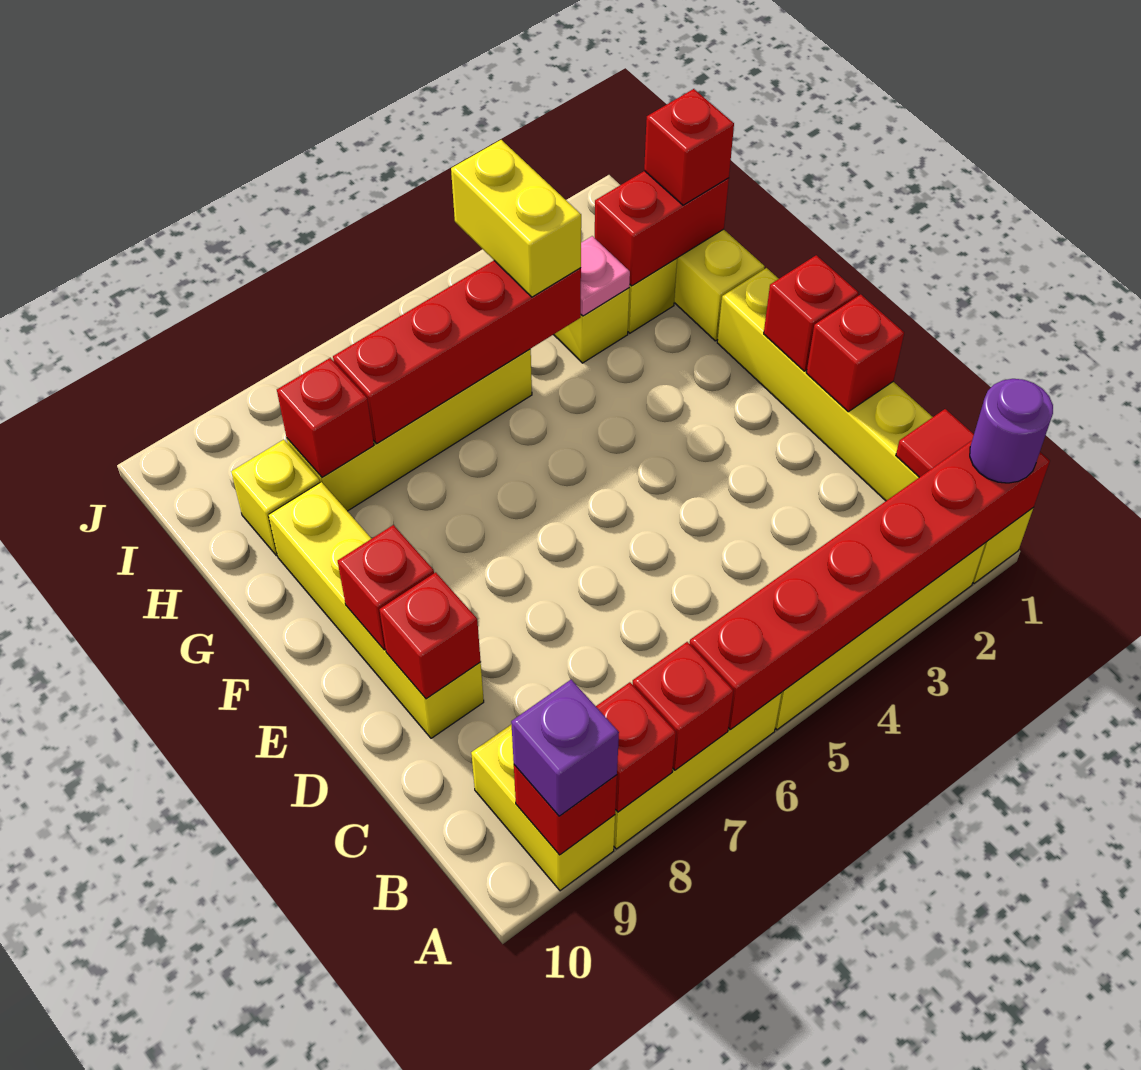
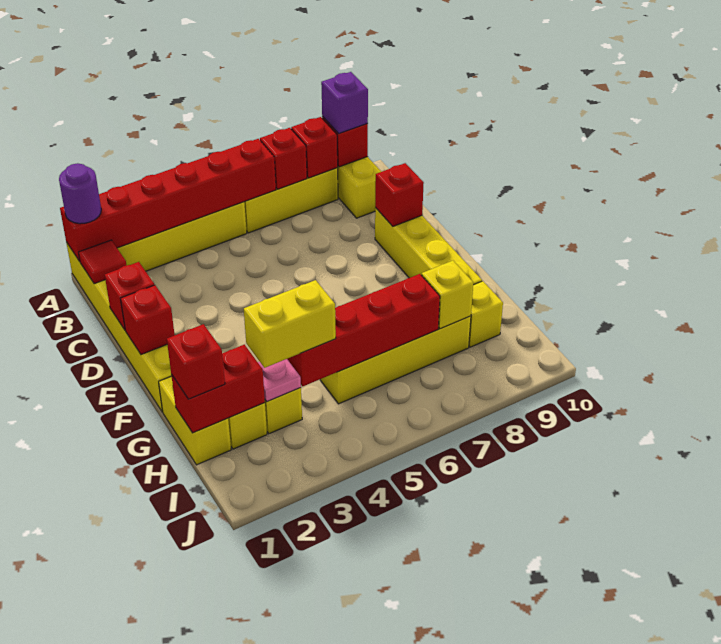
red 1x1 brick [338,525,434,650] -> none
yellow 1x2 brick [451,140,581,297] -> yellow 1x2 brick turned to [244,280,336,368]
red 1x1 brick [277,358,374,477] -> yellow 1x1 brick [422,261,473,329]

